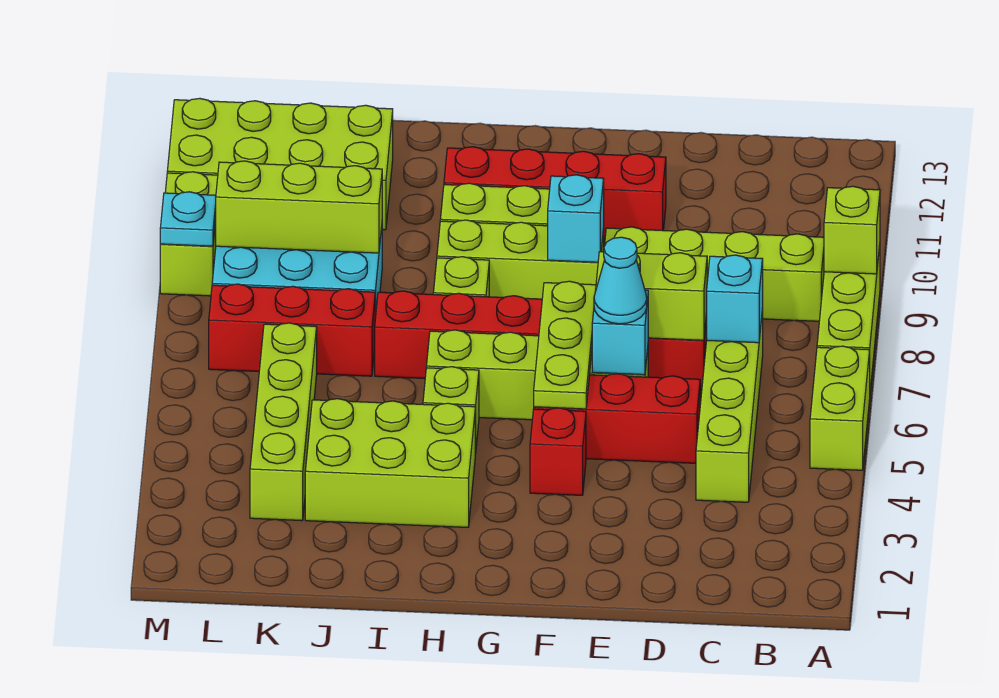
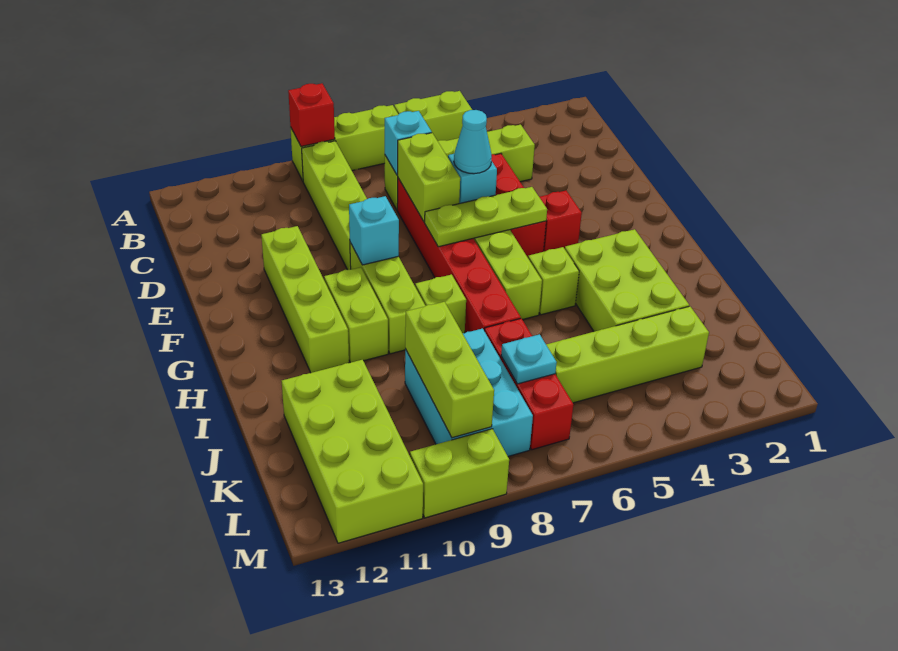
lime 1x1 brick [824,186,880,274] -> red 1x1 brick [288,83,335,147]
red 1x4 brick [444,147,666,239] -> lime 1x4 brick [261,226,349,373]
cyan 1x1 plate [160,192,216,246] -> cyan 1x1 plate moved to [501,334,557,384]

